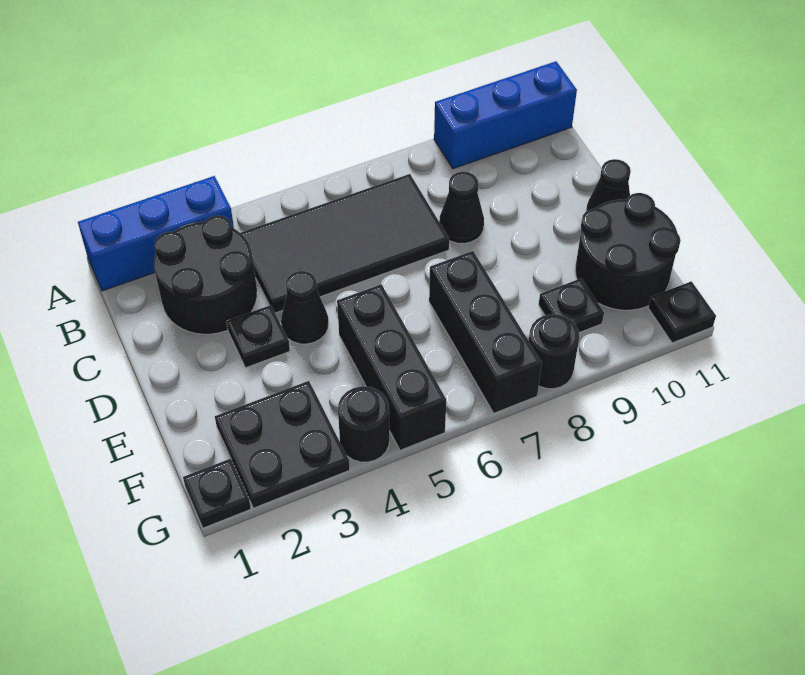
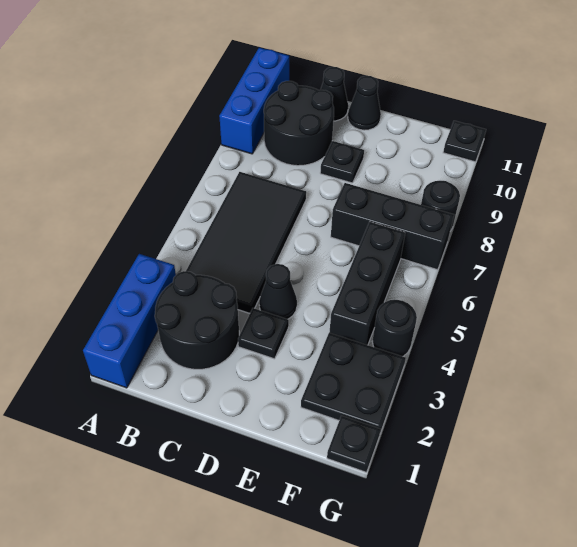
black 1x1 cone [439,172,484,243] -> black 1x1 cone moved to [321,67,348,121]
black 1x3 brick [337,284,446,450] -> black 1x3 brick turned to [329,222,405,345]
black 2x2 round brick [575,193,681,310] -> black 2x2 round brick moved to [264,81,334,166]
black 1x1 plate [539,278,604,333] -> black 1x1 plate moved to [320,141,364,183]

